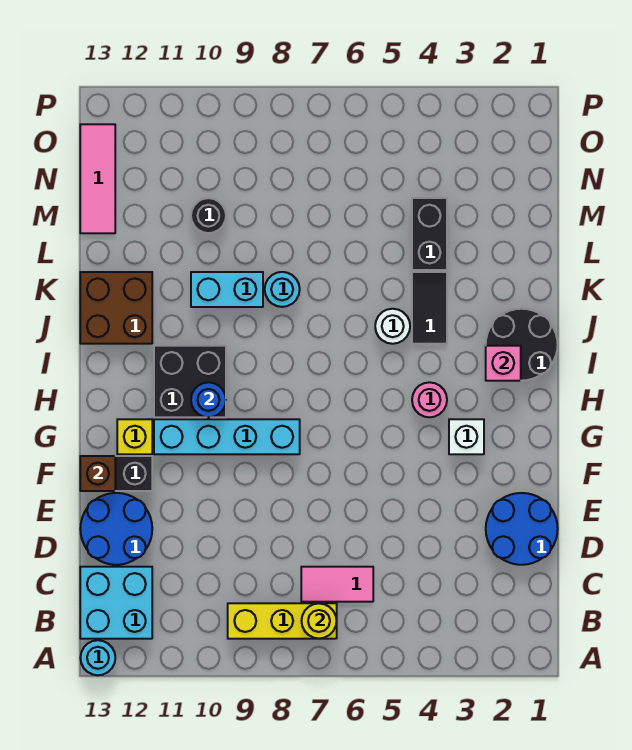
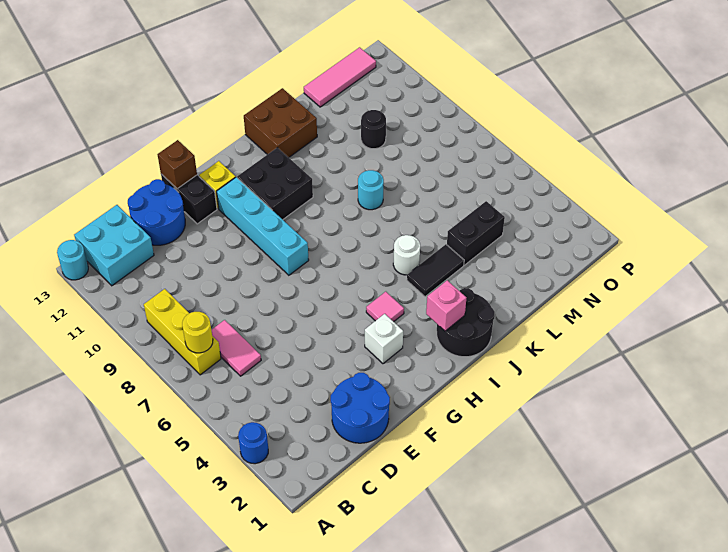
pink 1x1 round brick [412,382,447,417] -> pink 1x1 tile [366,292,404,322]
blue 1x1 round brick [191,382,226,417] -> blue 1x1 round brick moved to [238,422,268,464]
cyan 1x2 brick [191,272,263,307] -> none

